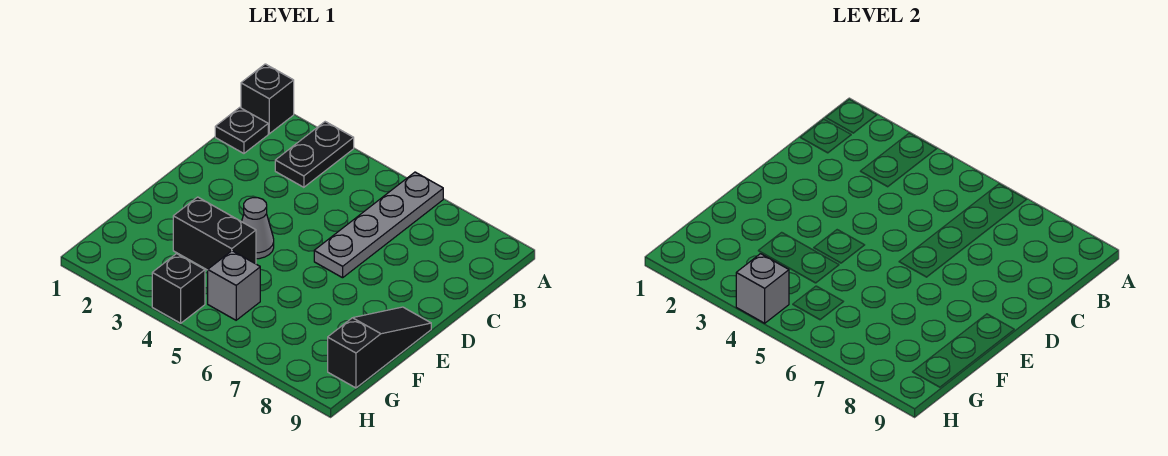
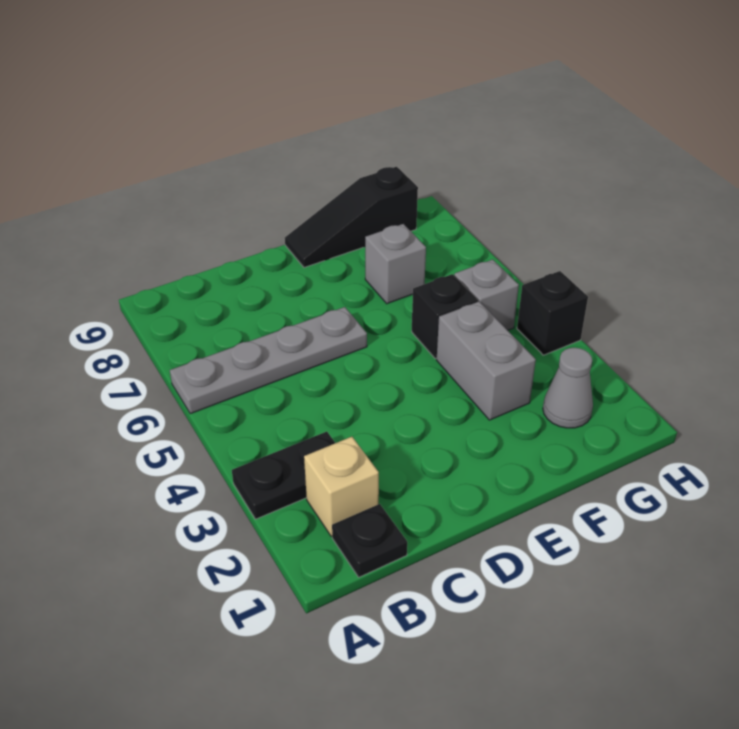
black 1x1 brick [241,64,294,134] -> black 1x1 brick moved to [412,274,478,359]
none -> tan 1x1 brick [304,437,379,536]
grey 1x1 cone [242,198,274,259] -> grey 1x1 cone moved to [543,348,593,428]
black 1x2 brick [173,197,256,270] -> grey 1x2 brick [437,302,536,420]
grey 1x1 brick [736,254,789,323] -> grey 1x1 brick moved to [365,224,426,304]

